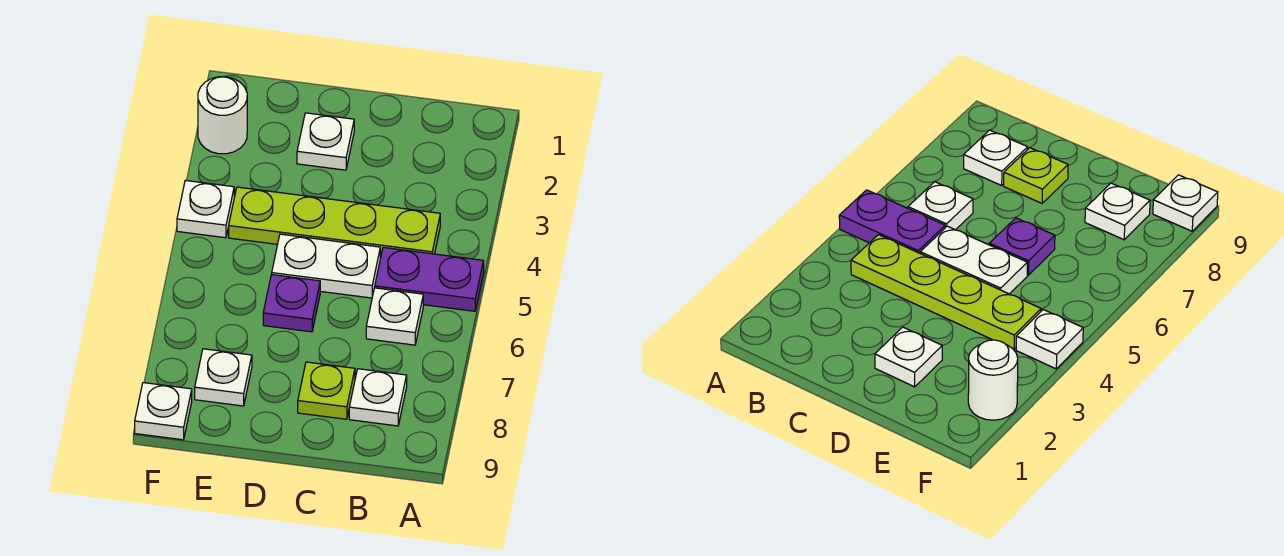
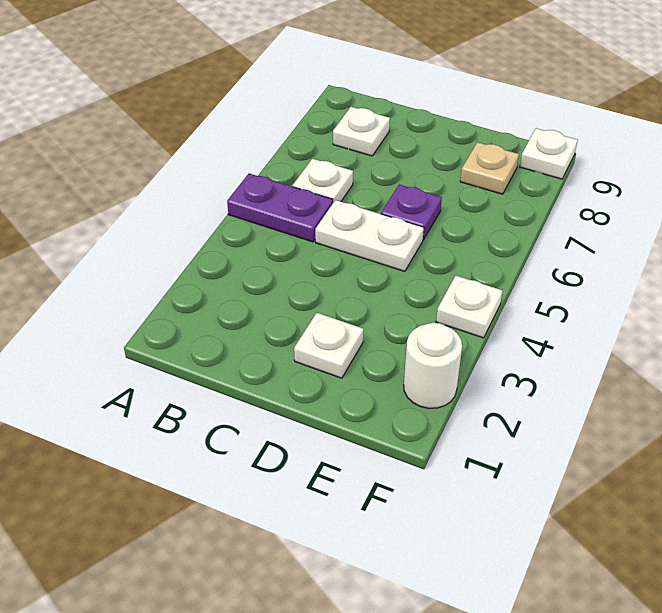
lime 1x4 plate [229,187,440,258] -> none
lime 1x1 plate [298,362,355,419] -> none
white 1x1 plate [195,349,252,406] -> tan 1x1 plate [460,142,519,194]

